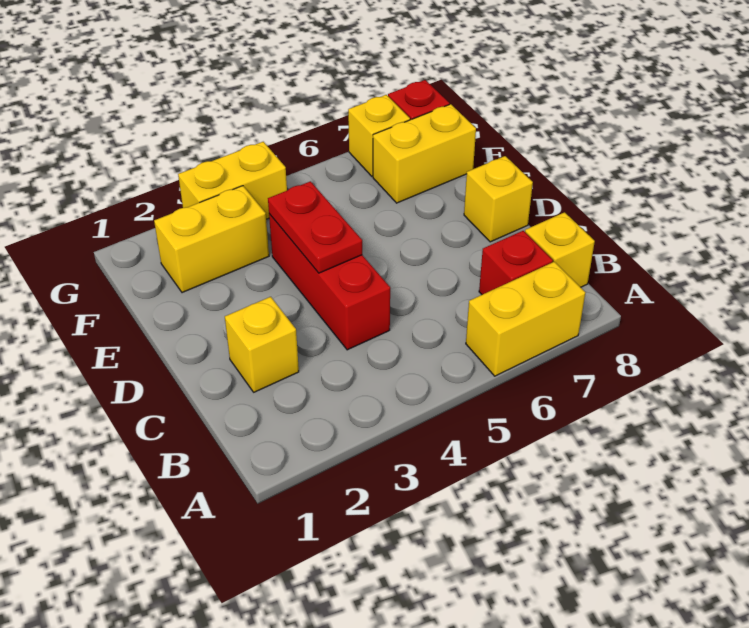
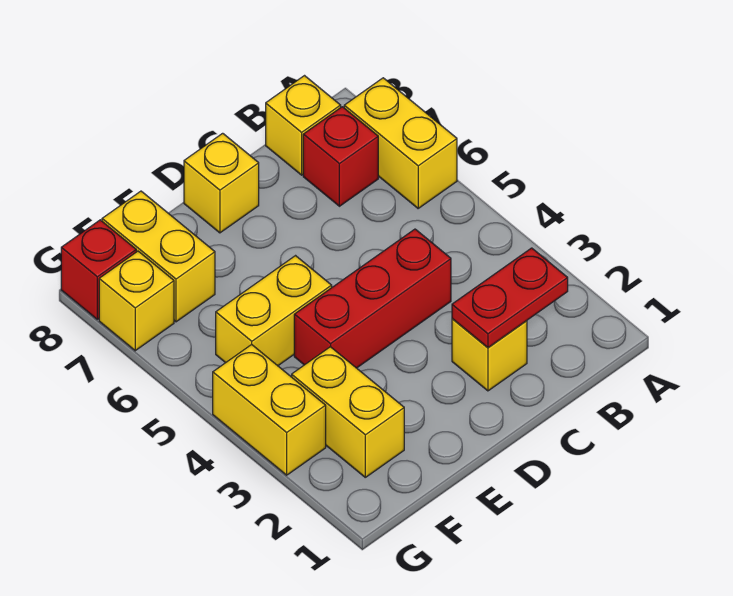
red 1x2 plate [268,181,362,273] -> red 1x2 plate moved to [452,248,568,348]
none -> yellow 1x2 brick [216,256,332,366]

